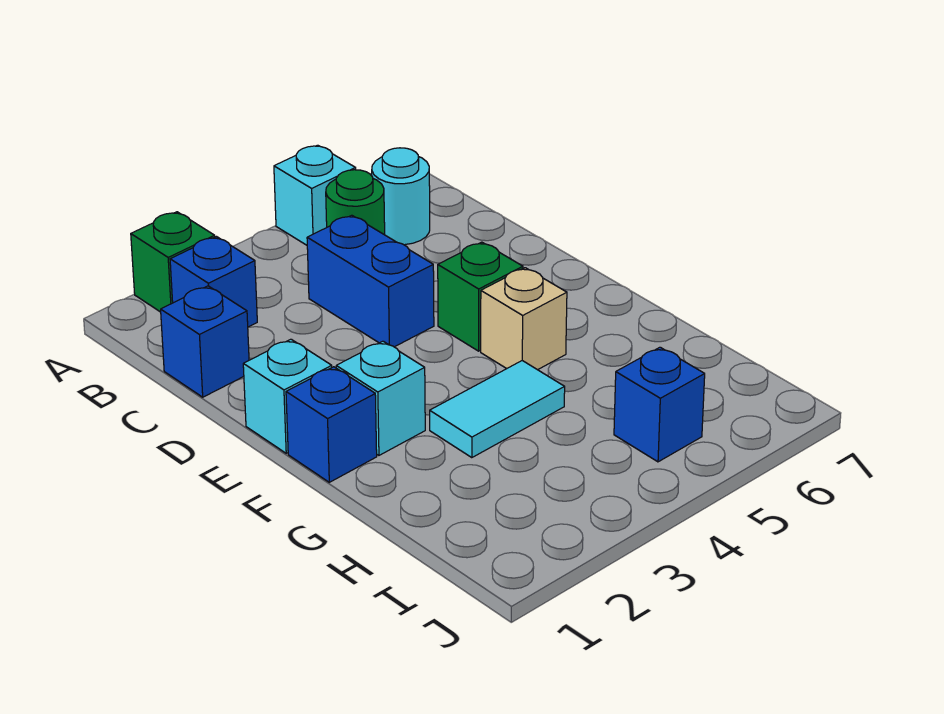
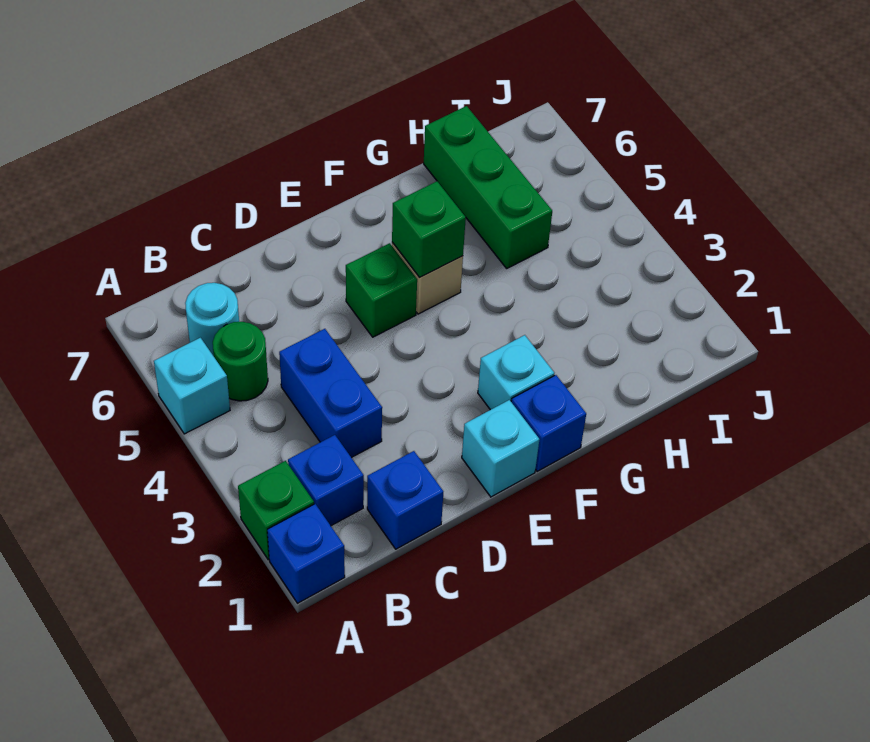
blue 1x2 brick [307,215,434,347] -> blue 1x2 brick turned to [279,329,382,458]
none -> green 1x1 brick [392,181,466,278]
cyan 1x2 tile [430,361,565,458] -> none
none -> green 1x3 brick [424,106,552,268]
blue 1x1 brick [614,347,705,462] -> blue 1x1 brick moved to [267,504,345,603]

